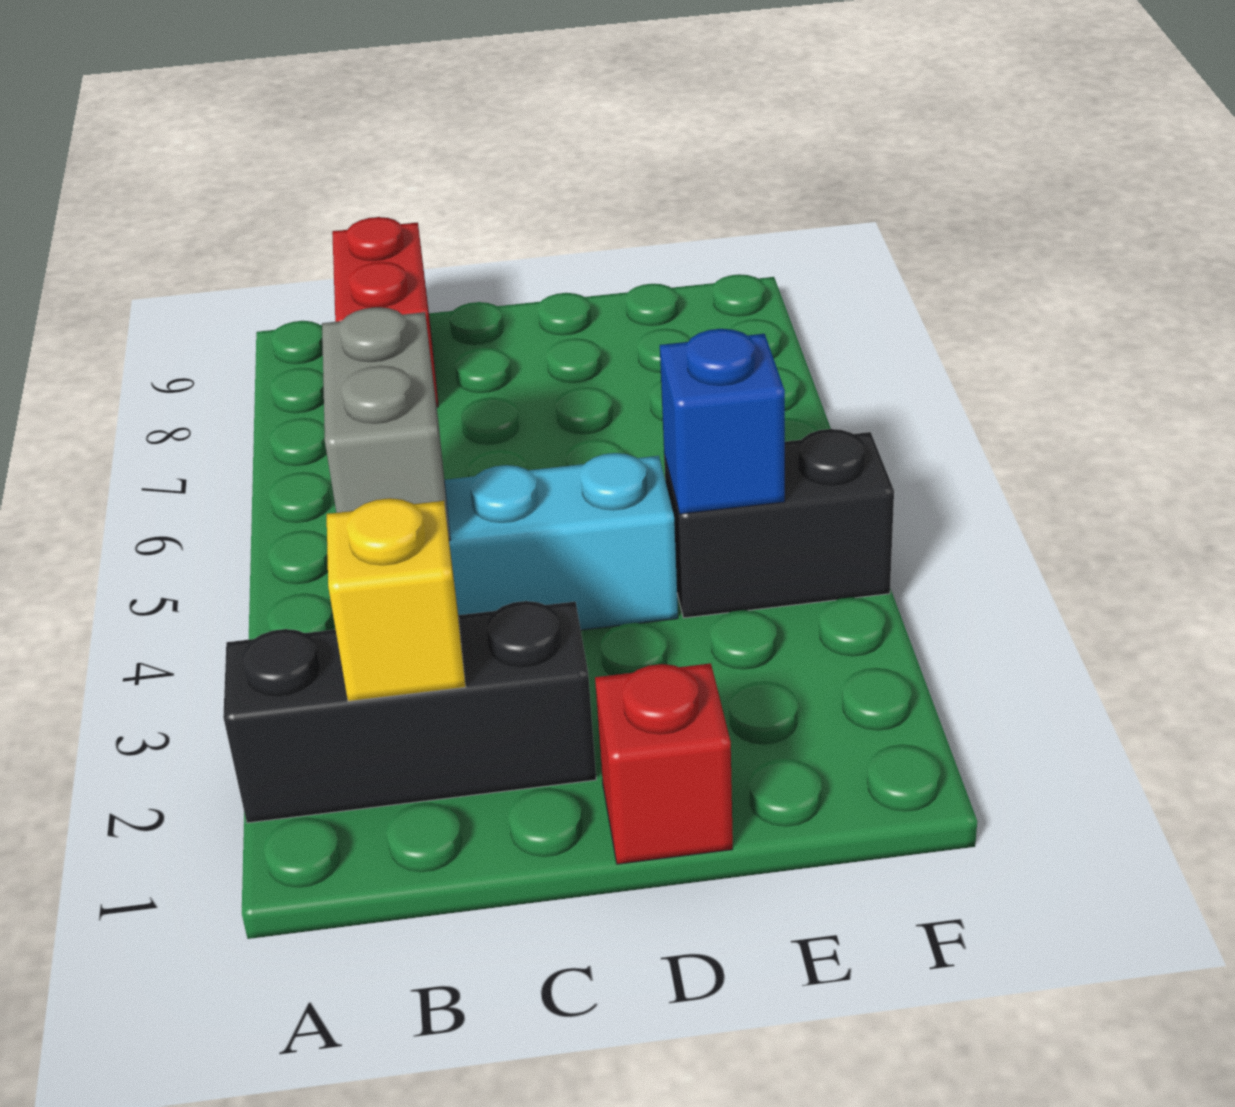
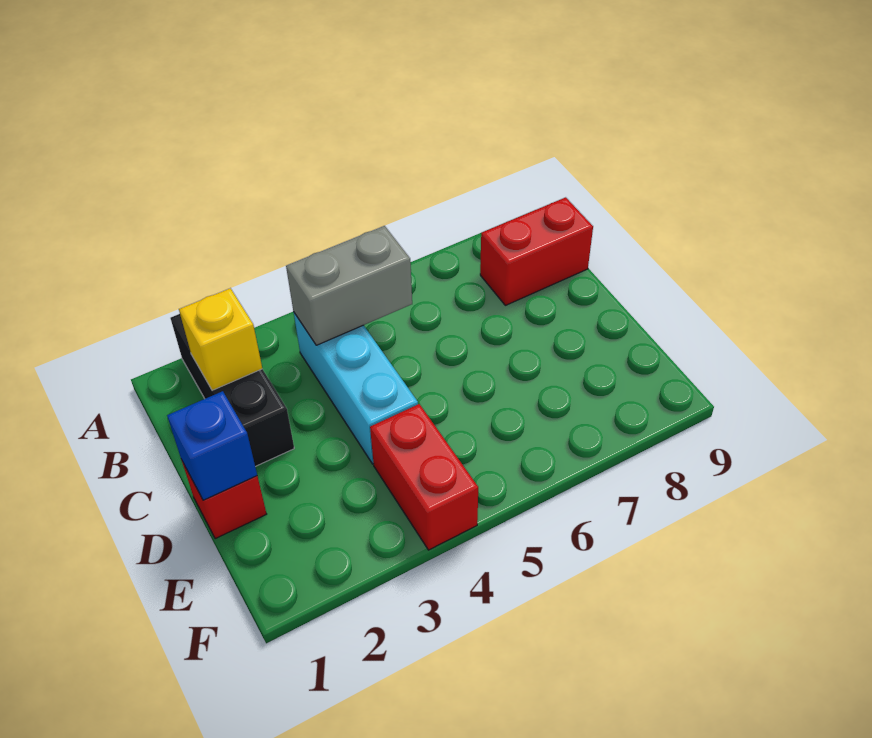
black 1x2 brick [664,429,894,618] -> red 1x2 brick [370,404,478,550]
blue 1x1 brick [660,329,785,514] -> blue 1x1 brick moved to [167,391,257,500]

